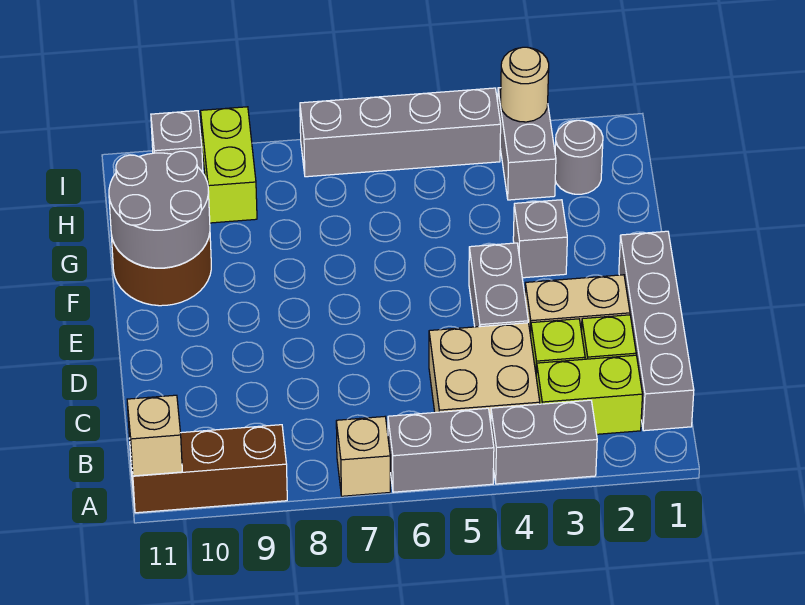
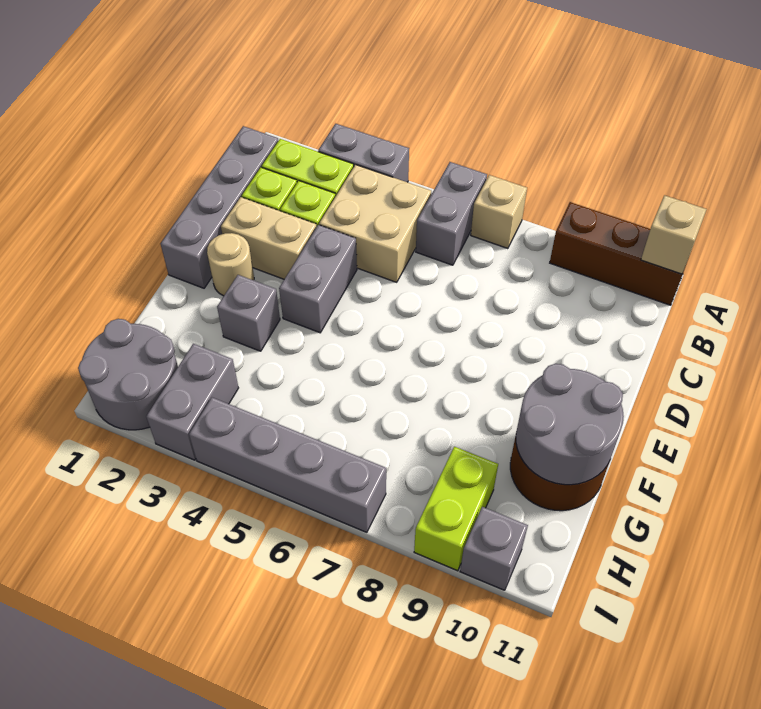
grey 1x2 brick [388,408,494,492] -> grey 1x2 brick turned to [416,162,487,265]
grey 1x1 round brick [555,120,603,194] -> grey 2x2 round brick [78,319,178,430]
tan 1x1 round brick [501,47,549,122] -> tan 1x1 round brick moved to [207,233,254,296]

